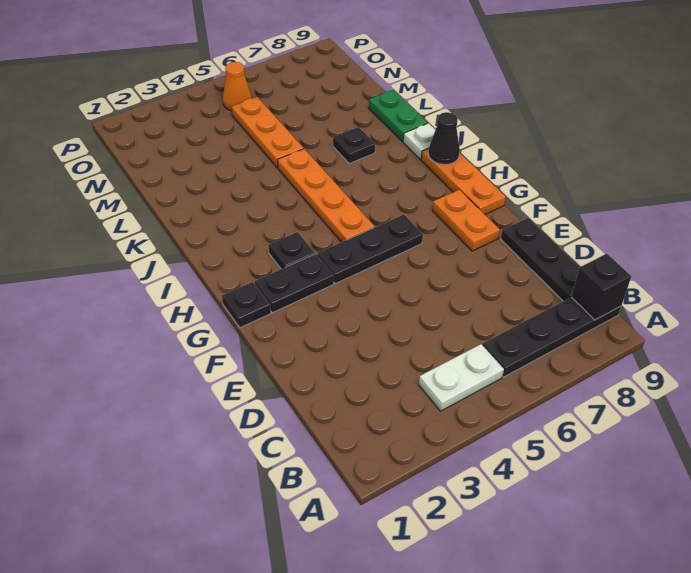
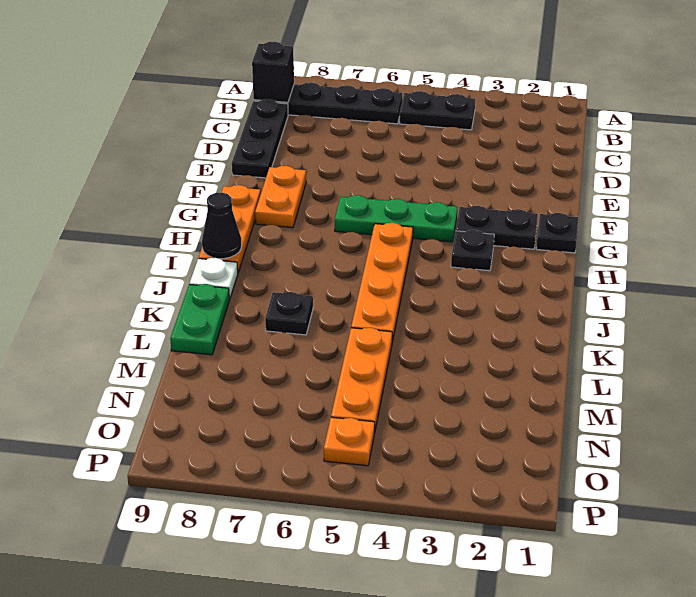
white 1x2 plate [419,344,504,411] -> black 1x2 plate [400,91,475,130]
black 1x3 plate [317,215,423,284] -> green 1x3 plate [335,195,457,242]
orange 1x1 cone [223,62,252,111] -> orange 1x1 plate [324,417,375,466]

